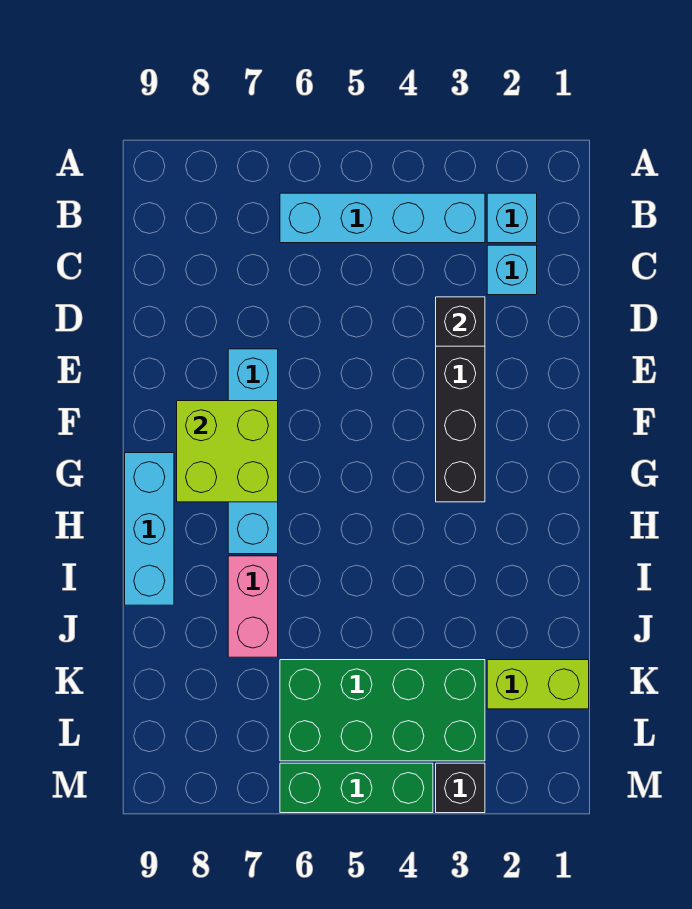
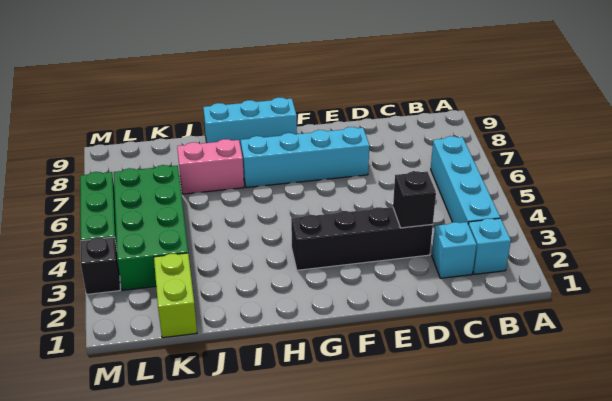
lime 2x2 brick [177,401,278,502] -> none

